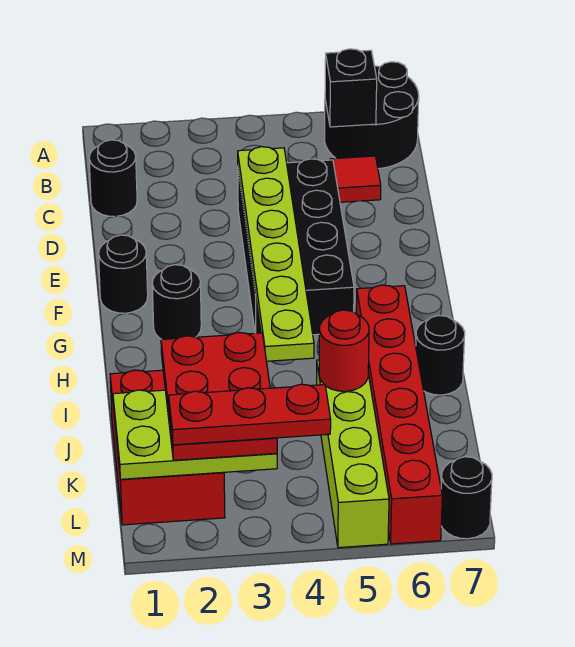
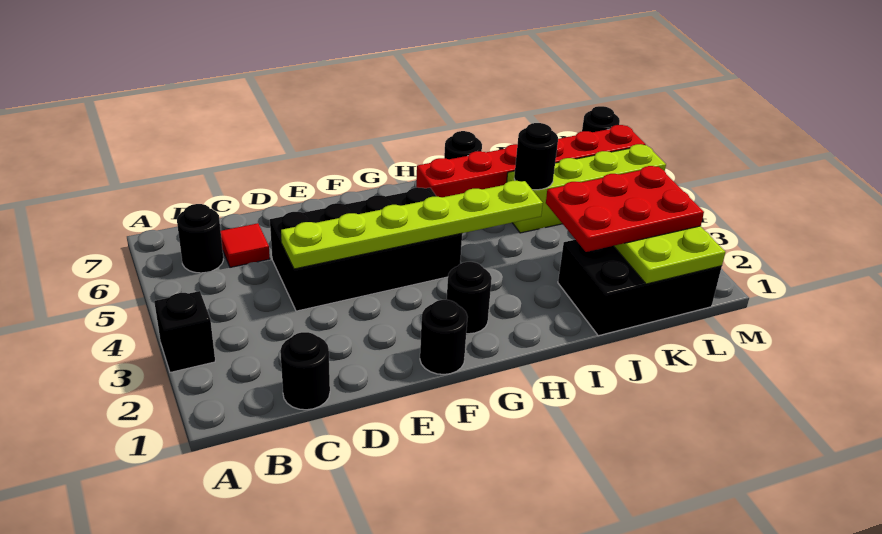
black 2x2 round brick [325,62,419,169] -> black 1x1 round brick [177,204,223,273]
black 1x1 brick [325,49,377,127] -> black 1x1 brick moved to [154,291,215,372]
red 2x3 brick [110,370,225,525] -> black 2x3 brick [558,240,722,336]
red 1x1 round brick [319,310,369,391] -> black 1x1 round brick [514,123,558,190]
red 1x3 plate [169,384,331,445] -> none

